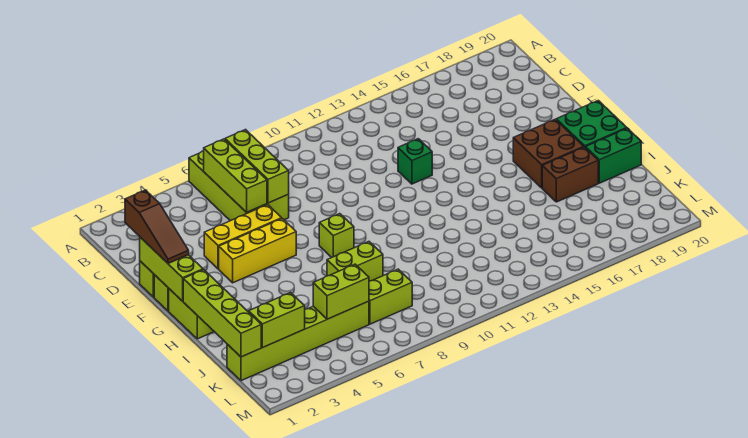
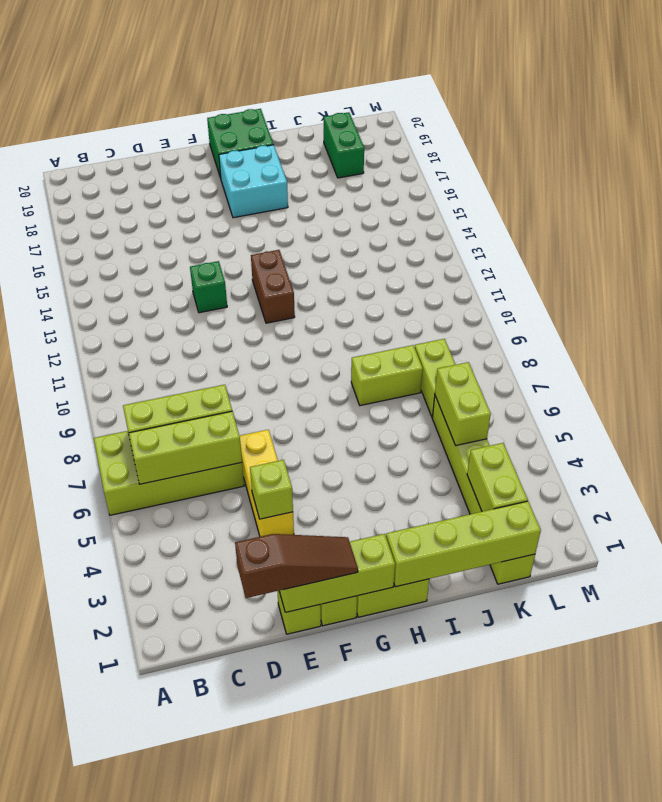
yellow 1x3 brick [219,219,296,283] -> none
lime 1x1 brick [319,214,354,257] -> lime 1x1 brick moved to [250,460,293,519]
brown 2x2 brick [513,119,584,188] -> cyan 2x2 brick [219,145,288,218]
lime 1x2 brick [327,242,383,281] -> lime 1x2 brick turned to [351,345,423,406]
brown 1x2 brick [542,147,598,202] -> brown 1x2 brick moved to [251,250,295,323]
green 1x2 brick [585,128,641,183] -> green 1x2 brick moved to [324,112,364,178]

